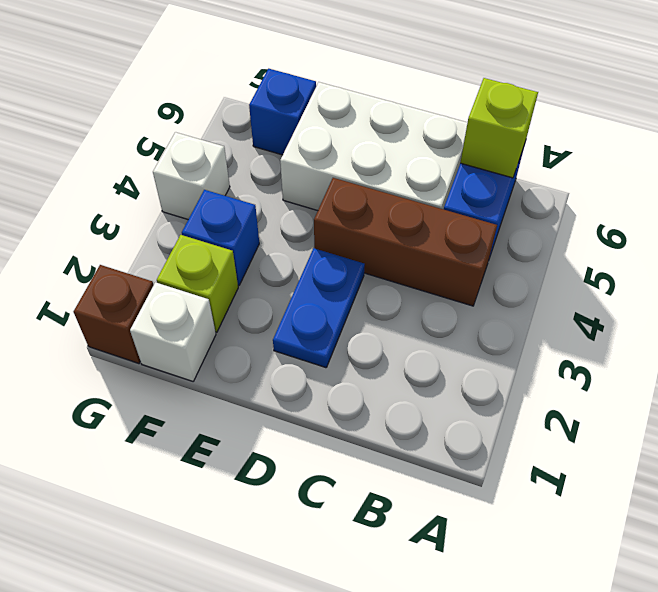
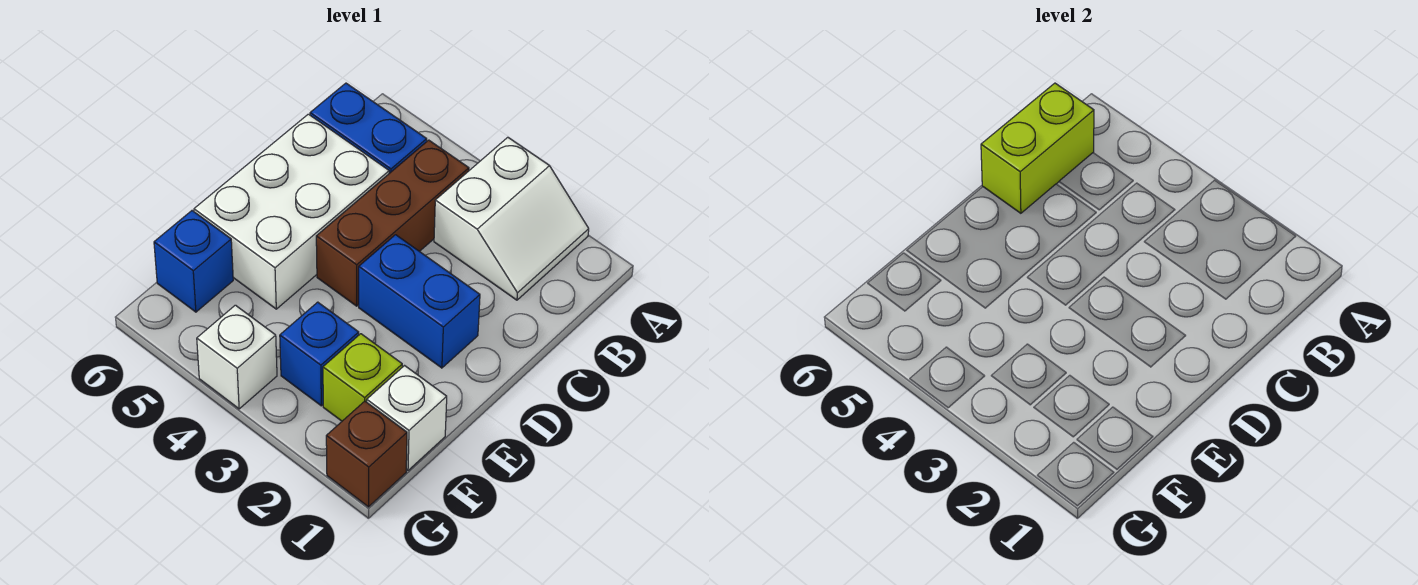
none -> white 2x2 slope [434,137,589,300]
lime 1x1 brick [460,78,538,178] -> lime 1x2 brick [981,83,1094,213]
blue 1x2 plate [273,248,365,368] -> blue 1x2 brick [359,235,480,368]

